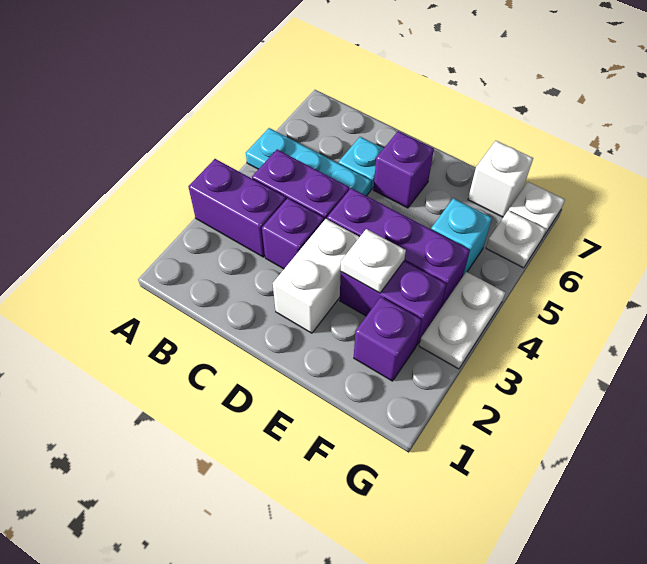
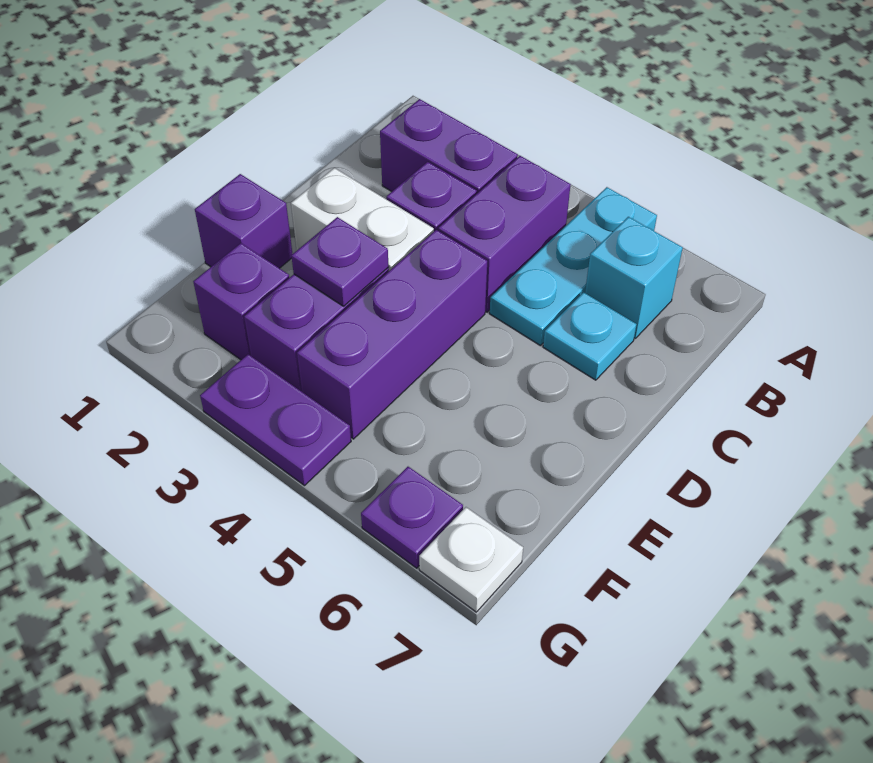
purple 1x2 brick [188,159,286,257] -> purple 1x2 brick turned to [380,99,518,194]
purple 1x1 brick [374,131,434,208] -> purple 1x1 brick moved to [195,174,292,268]
white 1x1 plate [341,229,406,293] -> purple 1x1 plate [291,217,389,306]
cyan 1x1 brick [431,198,492,276] -> cyan 1x1 brick moved to [585,217,683,338]
white 1x1 brick [468,141,533,217] -> none
white 1x2 plate [419,272,505,369] -> purple 1x2 plate [200,354,351,486]
white 1x1 plate [486,210,546,268] -> purple 1x1 plate [361,467,463,568]

